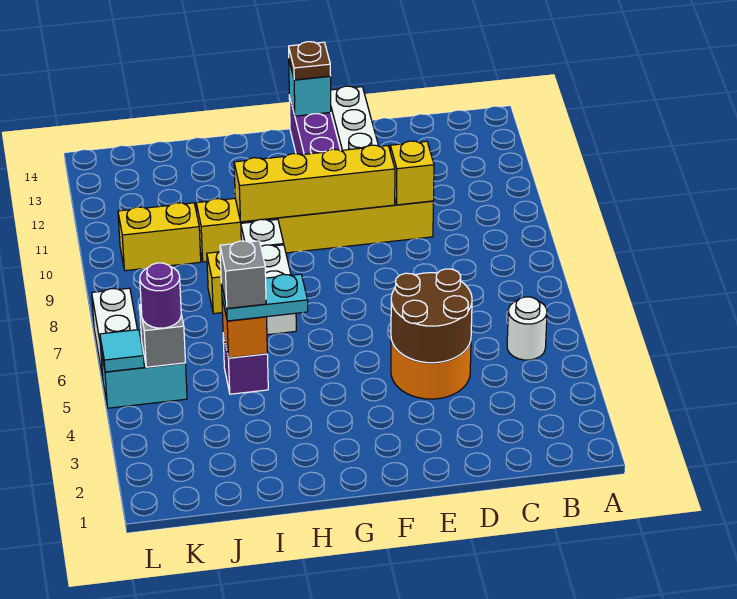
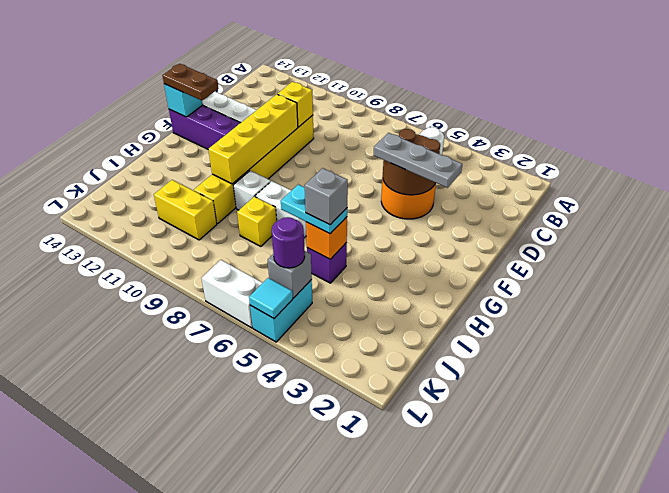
none -> grey 1x3 plate [373,133,462,188]
brown 1x1 plate [289,42,331,80] -> brown 1x2 plate [162,64,219,101]
cyan 1x2 plate [221,274,308,321] -> cyan 1x2 plate turned to [281,185,347,234]
yellow 1x2 brick [118,203,201,271] -> yellow 1x2 brick turned to [154,180,217,240]

